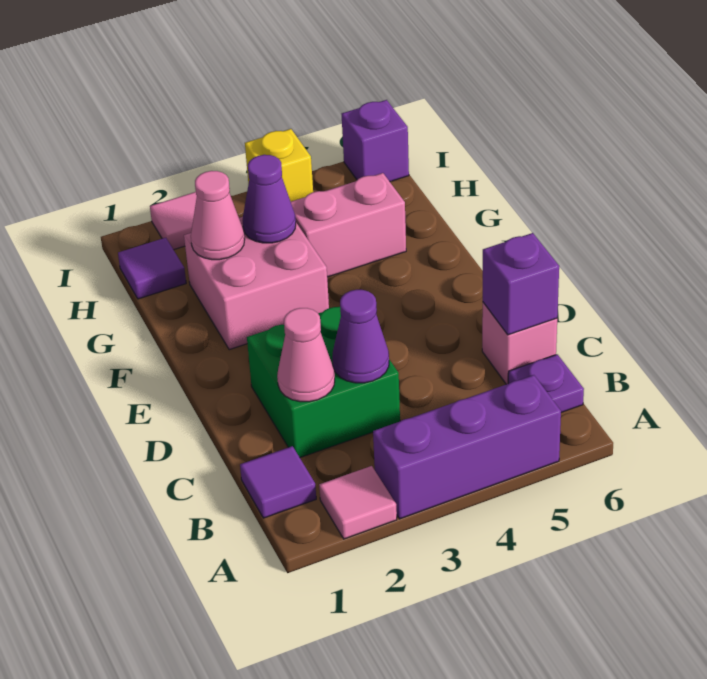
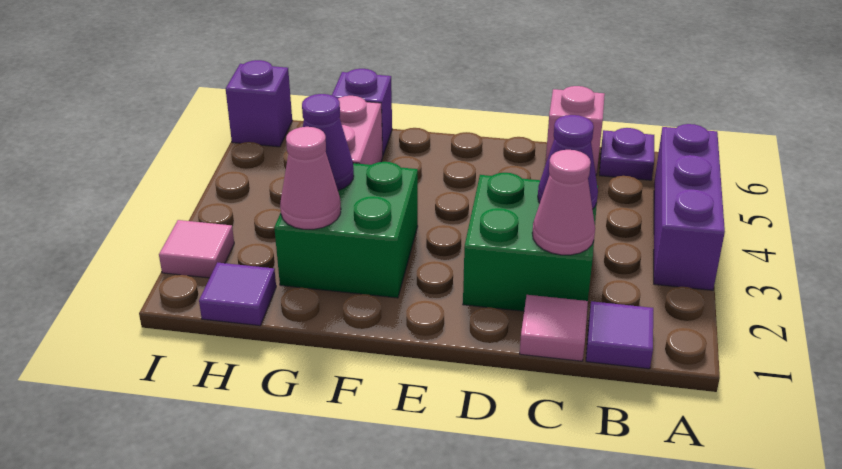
pink 1x1 tile [319,466,397,539] -> pink 1x1 tile moved to [520,295,588,361]
purple 1x1 brick [483,233,559,335] -> purple 1x1 brick moved to [332,69,392,155]
pink 2x2 brick [184,217,329,350] -> green 2x2 brick [274,162,418,298]
yellow 1x1 brick [245,129,313,202] -> none

